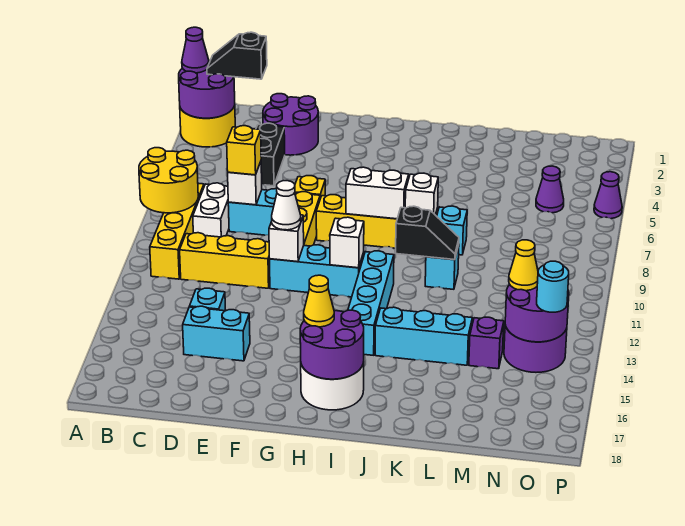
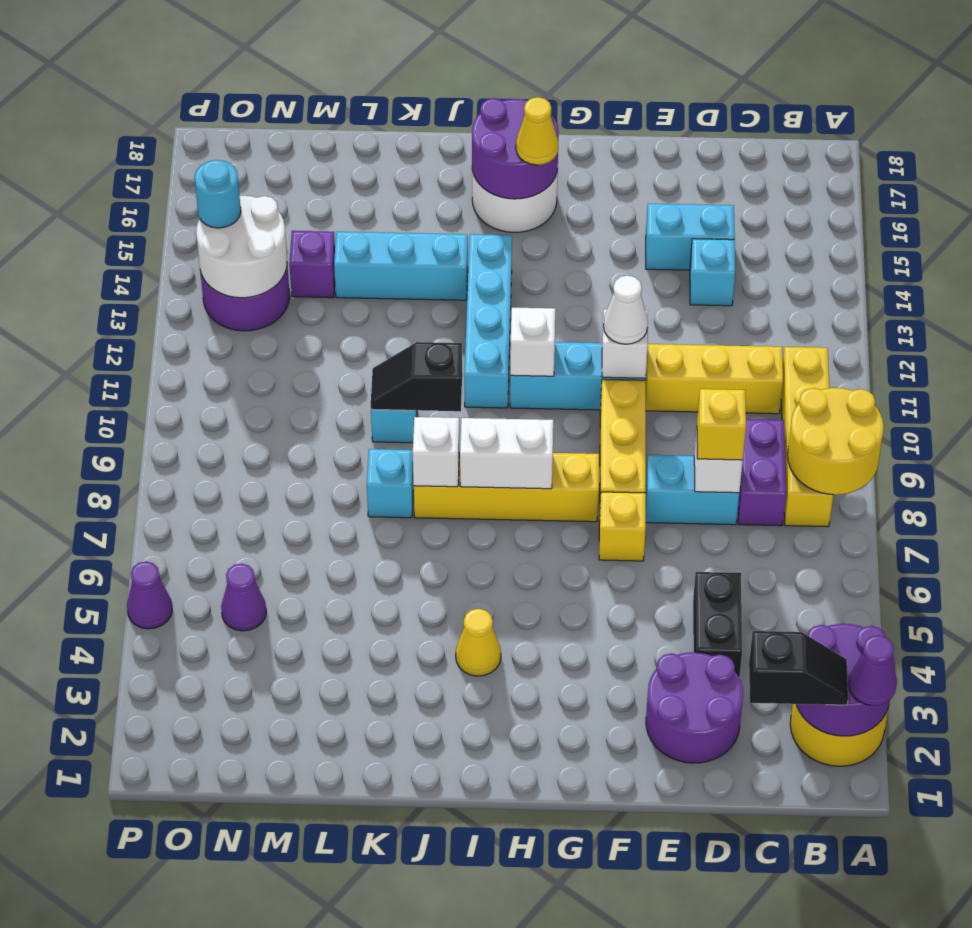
white 1x2 brick [193,183,229,237] -> purple 1x2 brick [738,419,786,526]
purple 2x2 round brick [505,284,569,342] -> white 2x2 round brick [196,196,287,298]
yellow 1x1 cone [509,240,538,291] -> yellow 1x1 cone moved to [456,609,501,676]

